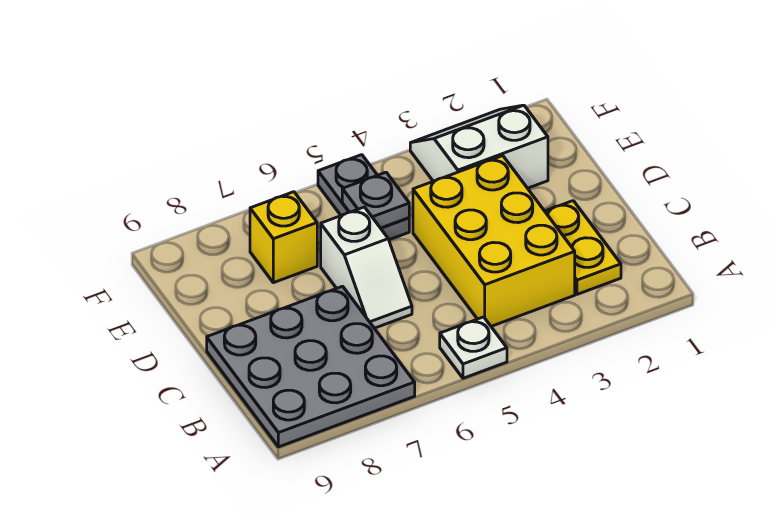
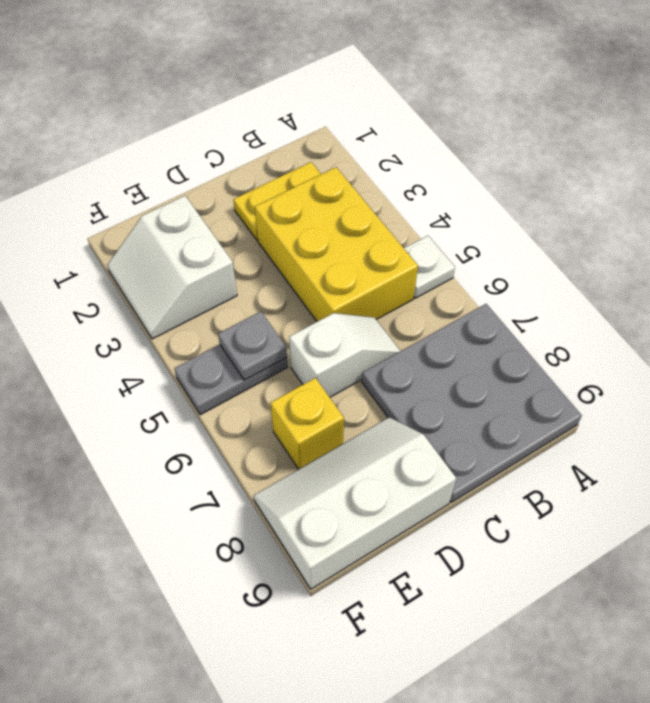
yellow 2x3 brick [413,156,575,326] -> yellow 2x3 brick turned to [255,167,418,322]
none -> white 2x3 slope [253,417,456,589]

